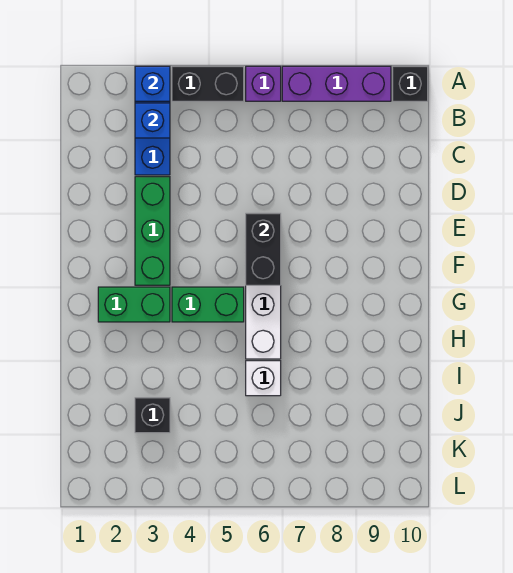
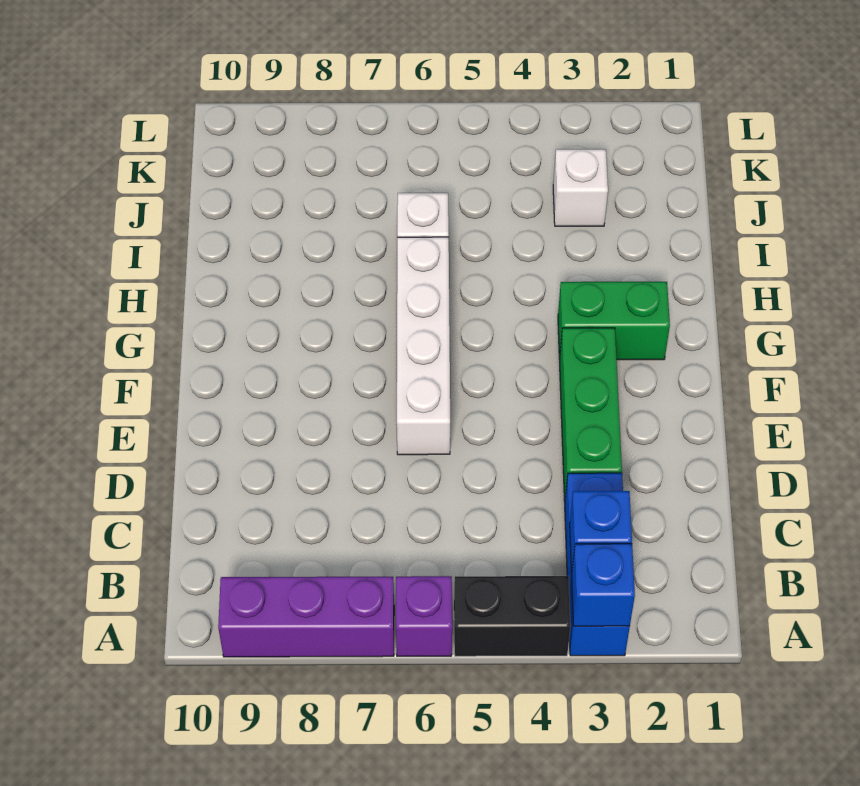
black 1x1 brick [393,66,428,101] -> none
black 1x2 brick [246,213,281,285] -> none
green 1x2 brick [172,287,244,322] -> none
black 1x1 brick [135,398,170,433] -> white 1x1 brick [553,149,608,226]

